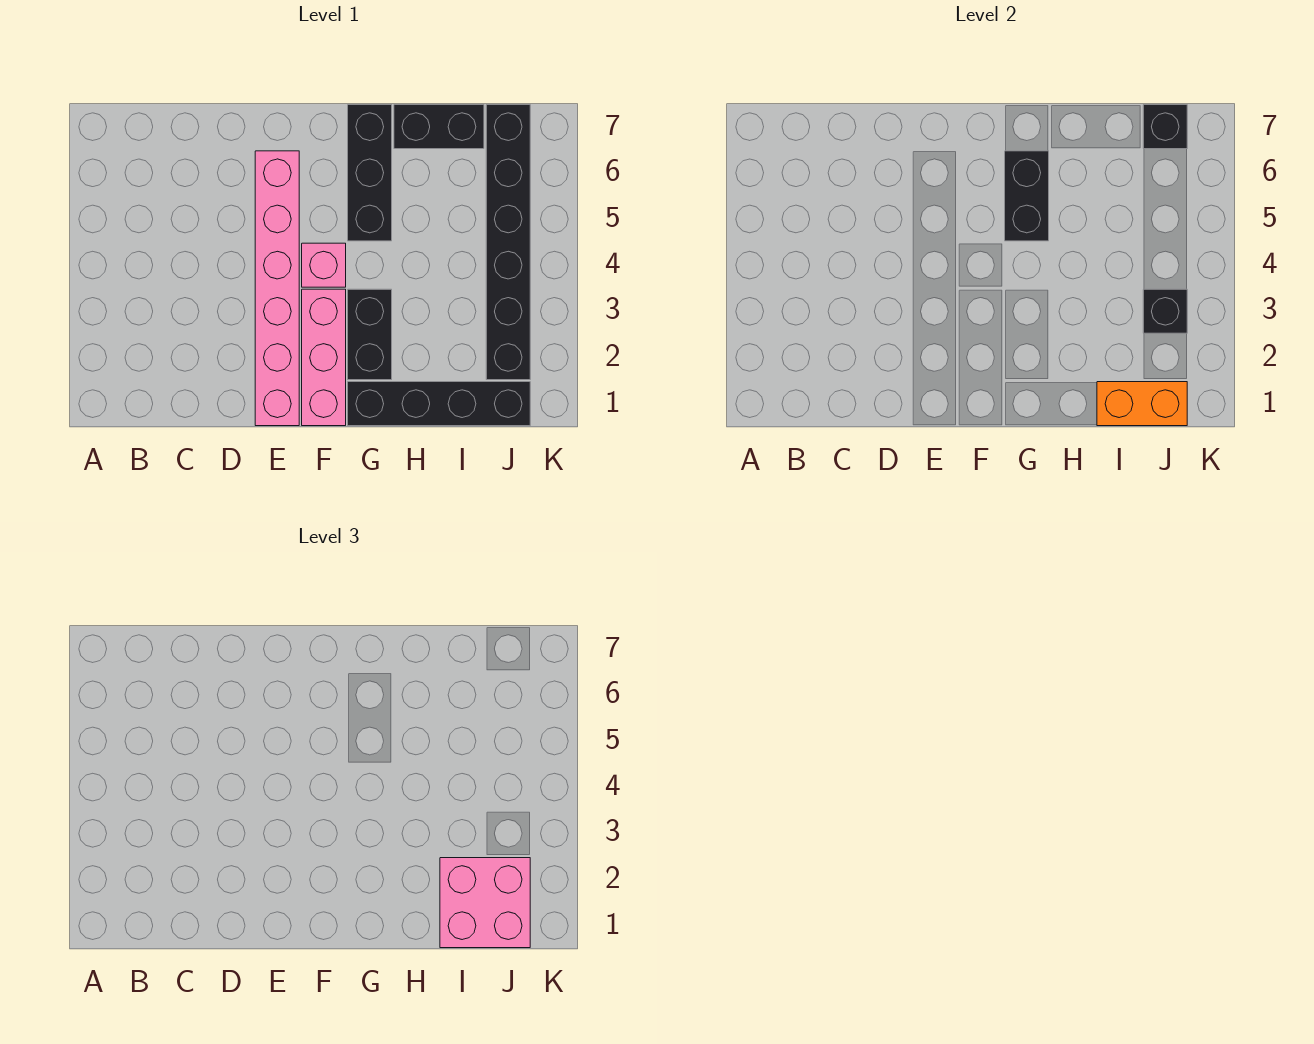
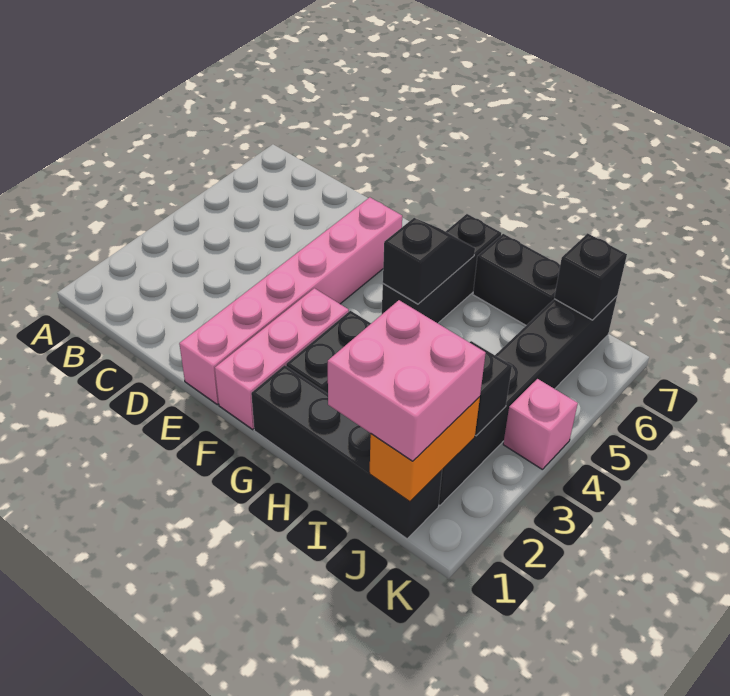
pink 1x1 brick [302,243,346,287] -> pink 1x1 brick moved to [503,379,578,469]
black 1x2 brick [1005,151,1049,241] -> black 1x2 slope [383,218,475,304]
orange 1x2 brick [1097,382,1187,426] -> orange 1x2 brick turned to [369,397,480,502]

